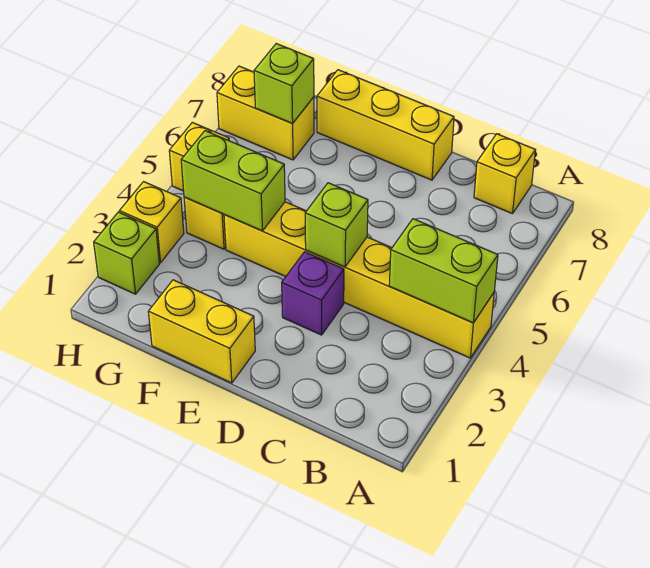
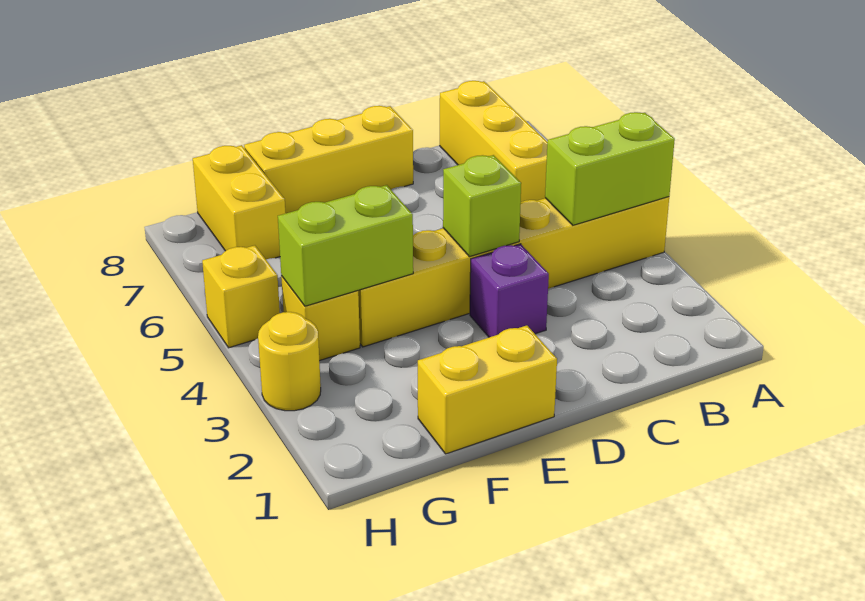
yellow 1x1 brick [474,134,536,214] -> yellow 1x3 brick [440,81,547,202]
yellow 1x2 brick [217,66,314,160] -> yellow 1x2 brick turned to [193,145,286,259]
lime 1x1 brick [254,44,314,124] -> none
lime 1x1 brick [94,212,159,294] -> none
yellow 1x1 brick [120,182,184,263] -> yellow 1x1 round brick [258,312,321,411]

